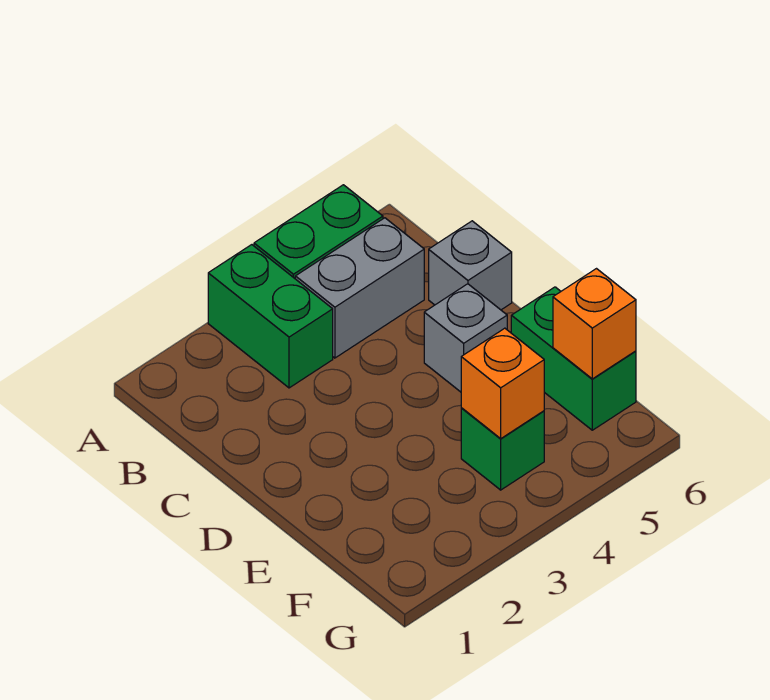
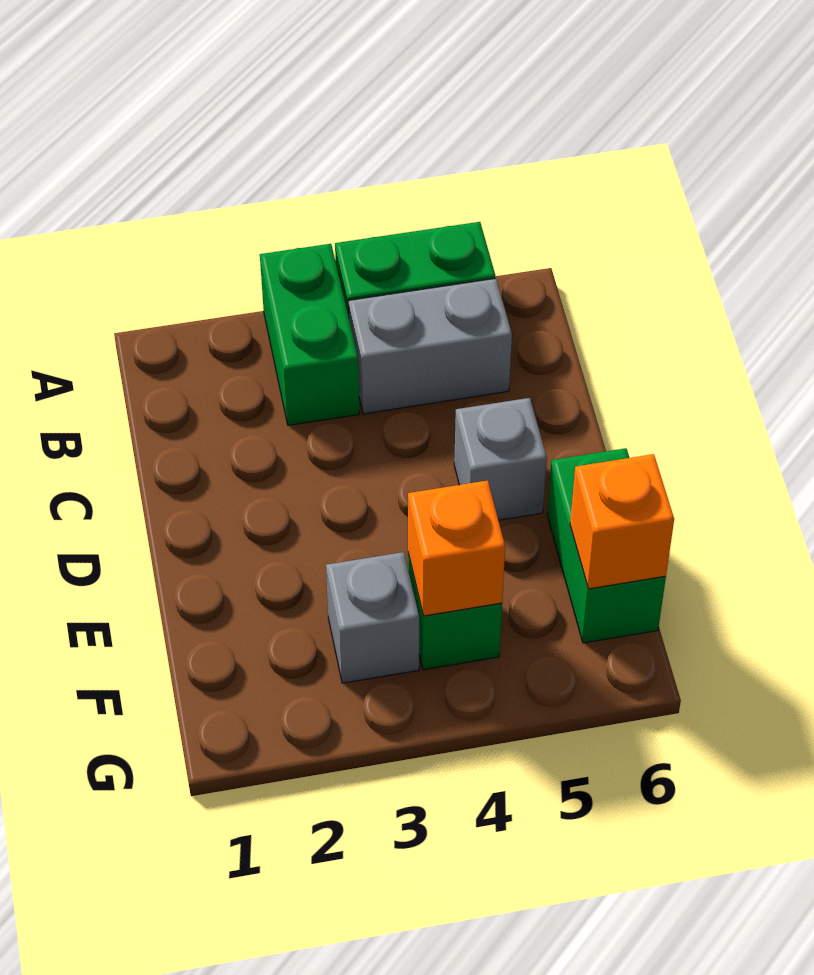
grey 1x1 brick [429,221,512,310] -> grey 1x1 brick moved to [326,552,419,683]

